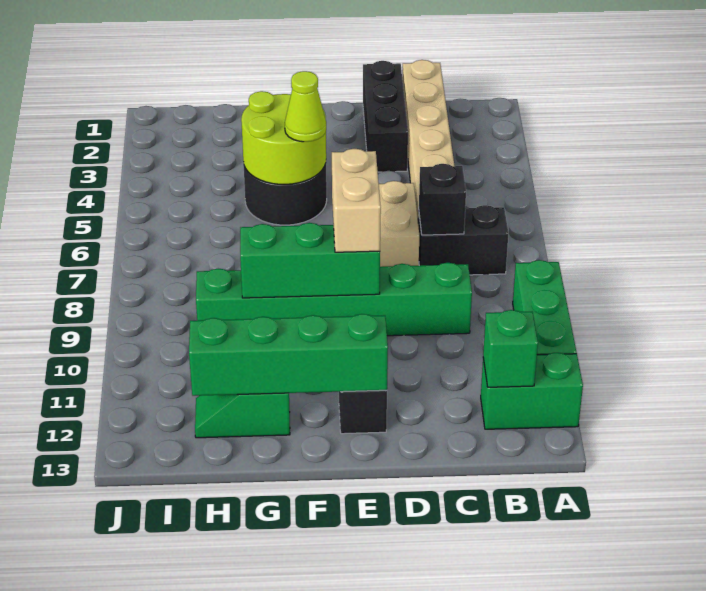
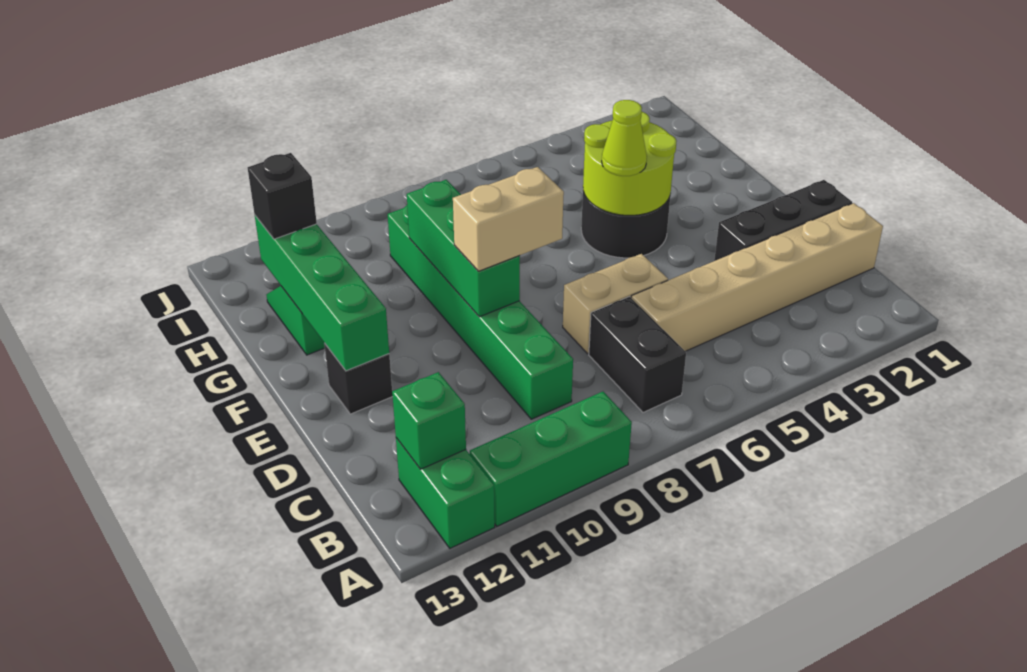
black 1x1 brick [419,164,466,235] -> black 1x1 brick moved to [248,153,317,239]

